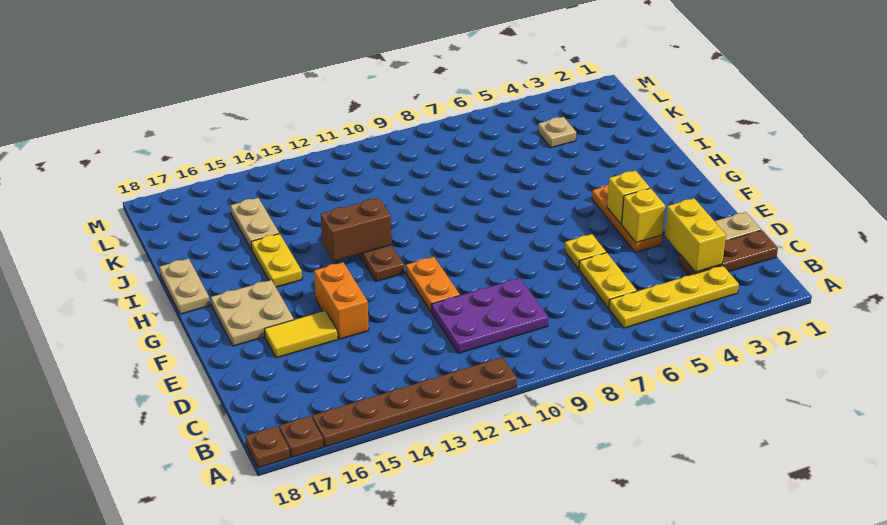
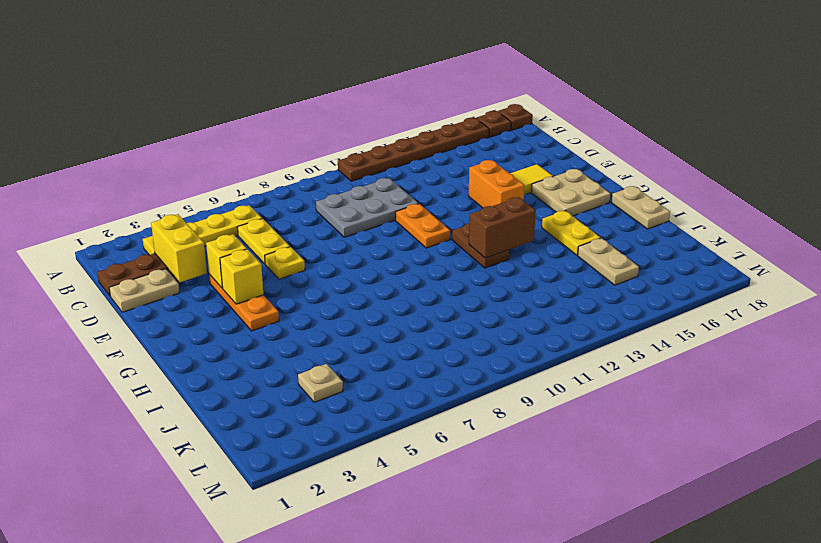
purple 2x3 plate [432,278,548,353] -> grey 2x3 plate [316,178,418,237]

